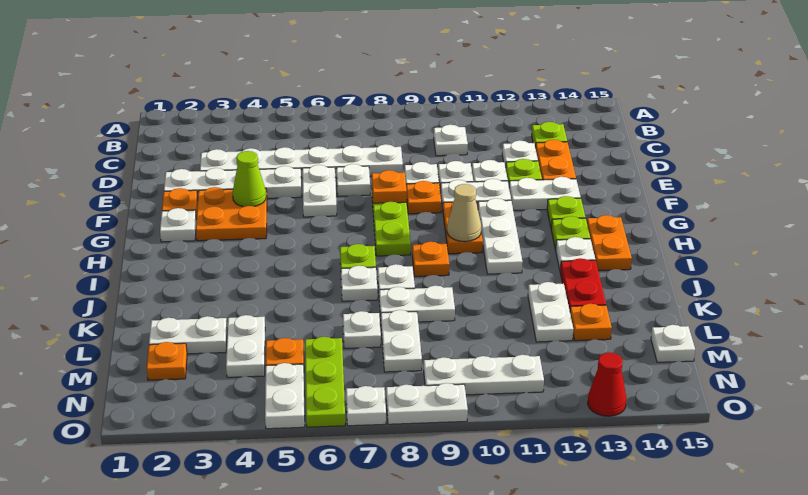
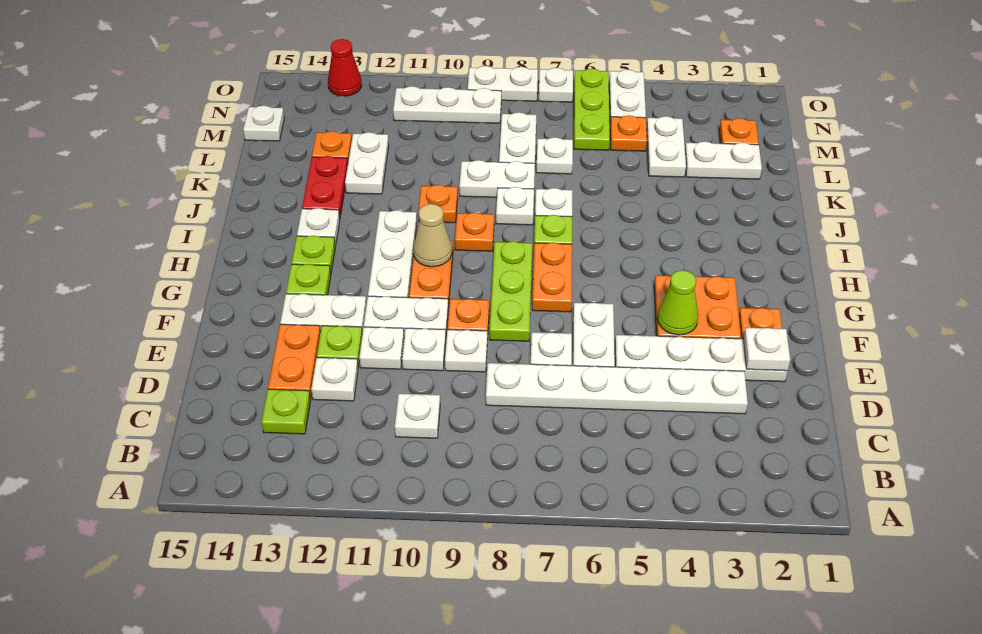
orange 1x1 plate [372,170,407,203] -> orange 1x1 plate moved to [418,185,458,223]
white 1x1 plate [160,208,196,242] -> white 1x1 plate moved to [743,328,790,371]
orange 1x2 plate [587,215,632,271] -> orange 1x2 plate moved to [532,243,572,312]

